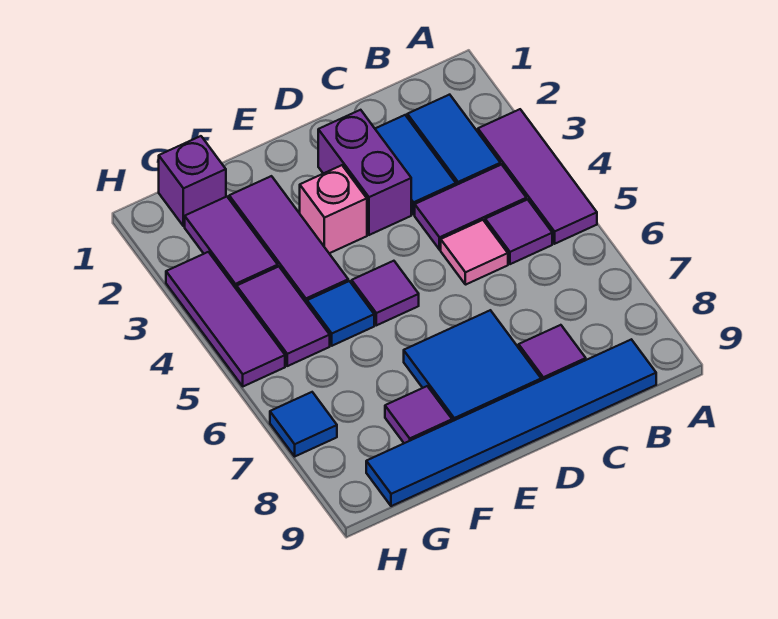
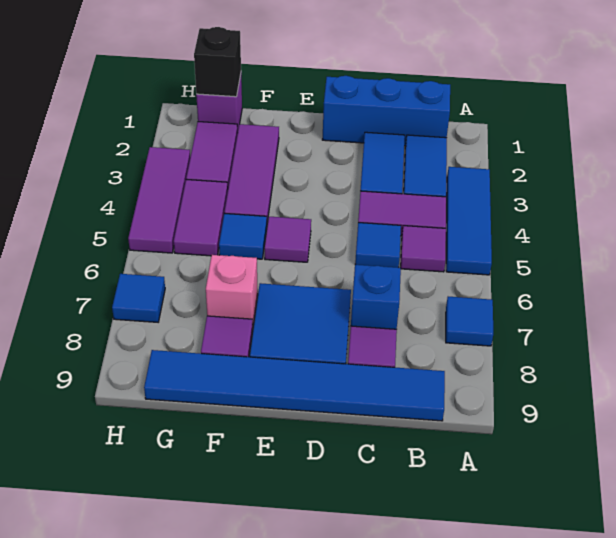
purple 1x3 tile [478,109,597,244] -> blue 1x3 tile [446,167,492,275]
none -> blue 1x1 tile [446,297,493,346]
none -> blue 1x3 brick [322,76,450,146]
pink 1x1 tile [441,220,508,285] -> blue 1x1 tile [355,223,401,268]
none -> blue 1x1 brick [351,265,401,329]
purple 1x2 brick [318,110,411,235] -> none
pink 1x1 brick [300,165,367,253] -> pink 1x1 brick moved to [206,255,258,325]
none -> black 1x1 brick [194,27,241,97]

